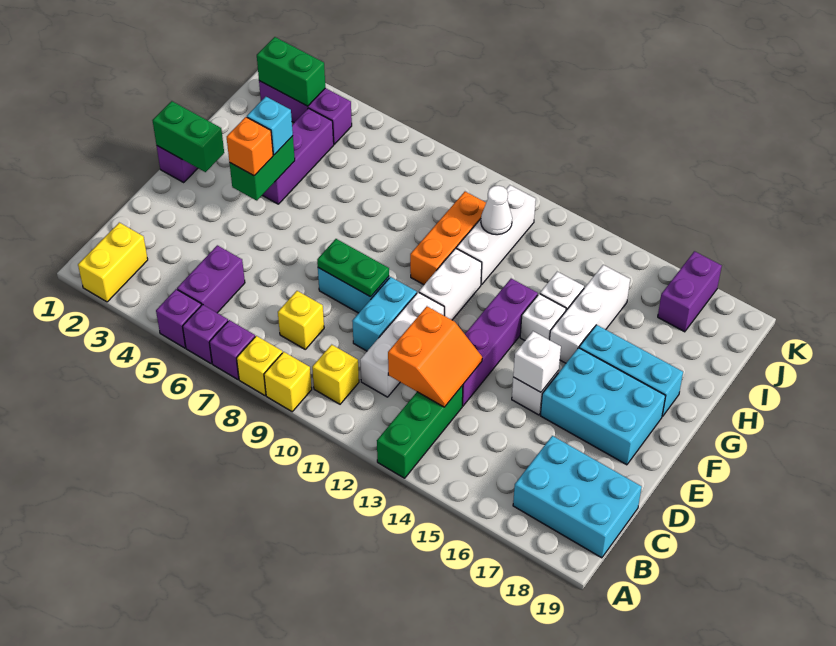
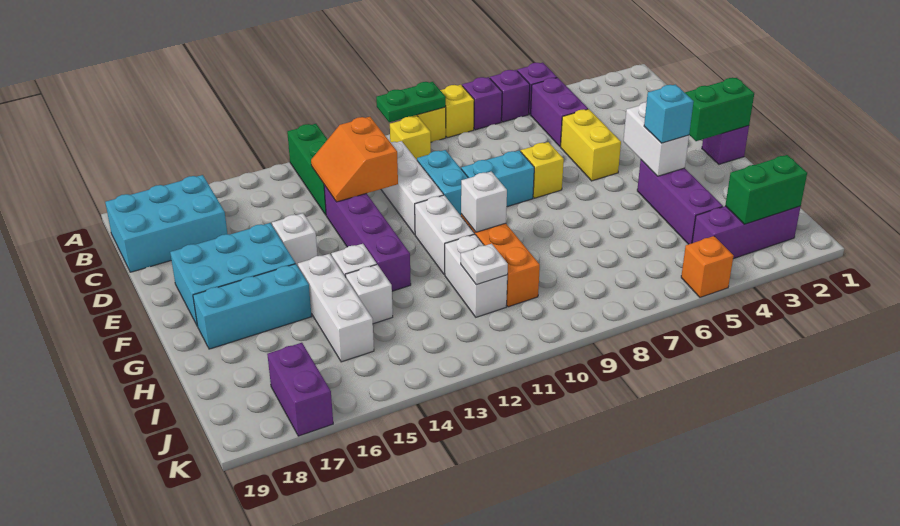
yellow 1x2 brick [78,223,148,302] -> yellow 1x2 brick moved to [561,109,621,181]
yellow 1x1 brick [278,291,324,349] -> yellow 1x1 brick moved to [521,142,564,198]
green 1x2 plate [317,239,389,297] -> green 1x2 plate moved to [376,82,446,122]
white 1x1 brick [513,331,561,392] -> white 1x1 brick moved to [461,172,507,232]
green 1x2 brick [229,136,295,201] -> white 1x2 brick [623,102,689,176]
orange 1x1 brick [227,117,273,176] -> orange 1x1 brick moved to [681,236,733,297]
white 1x3 brick [456,185,536,285] -> white 1x2 brick [445,234,507,317]
white 1x1 cone [481,186,512,235] -> white 1x1 plate [461,244,508,285]

